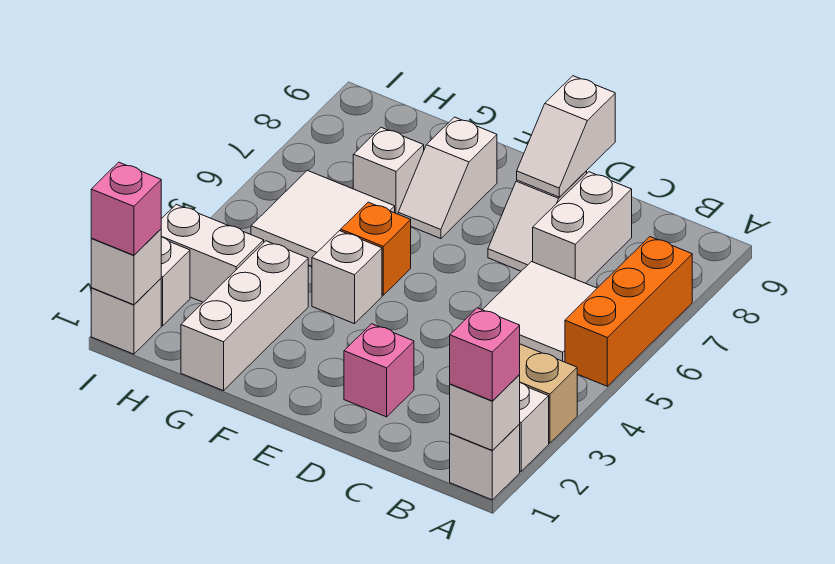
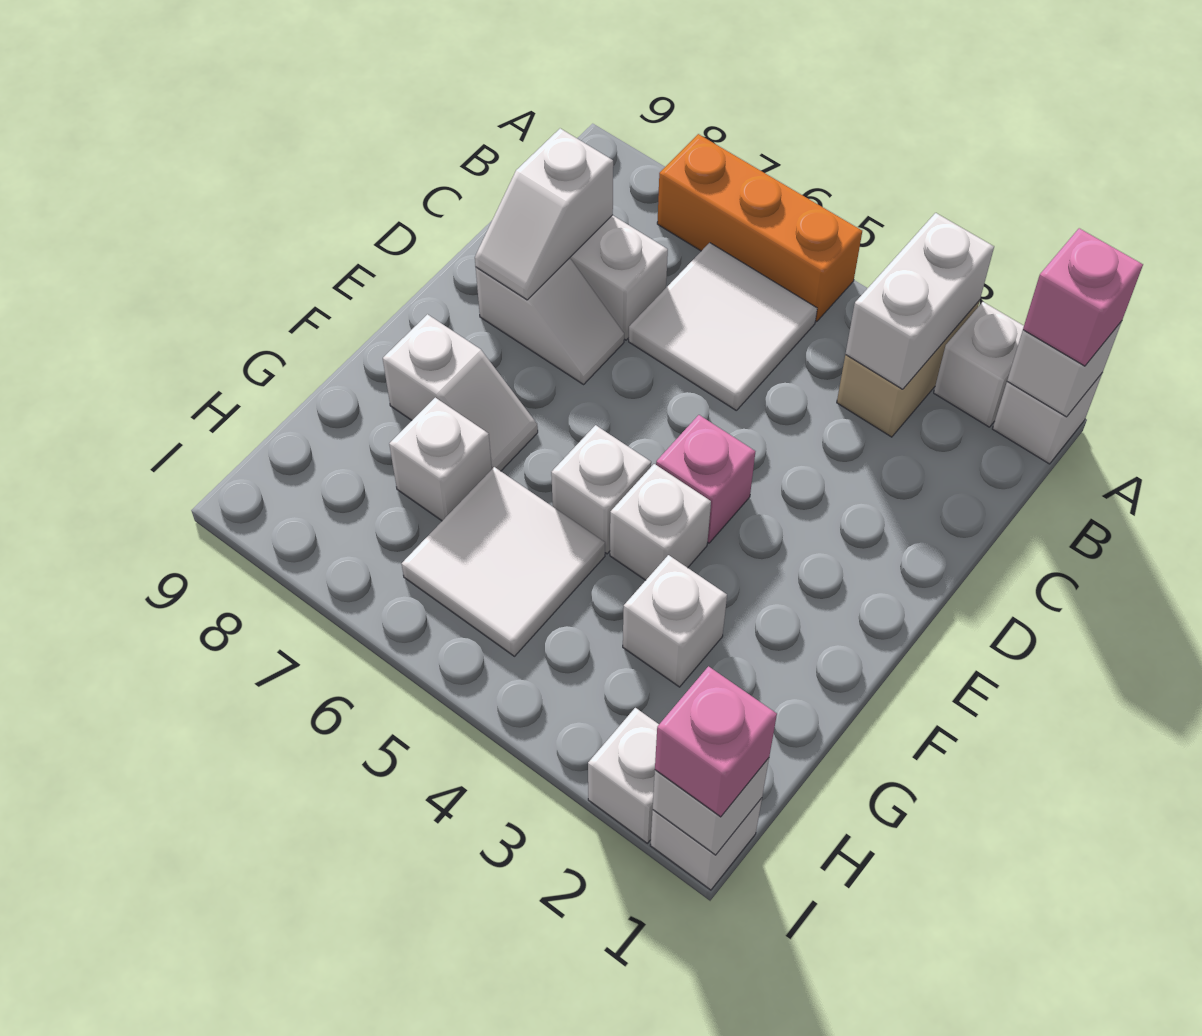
pink 1x1 brick [344,324,414,417] -> pink 1x1 brick moved to [656,415,755,543]
white 1x2 slope [517,76,615,197] -> white 1x2 slope turned to [475,128,613,300]
orange 1x1 brick [341,202,411,295] -> white 1x1 brick [551,425,651,554]
white 1x3 brick [181,241,308,391] -> white 1x1 brick [623,555,727,687]
white 1x2 brick [161,204,264,302] -> white 1x2 brick moved to [846,213,994,389]

